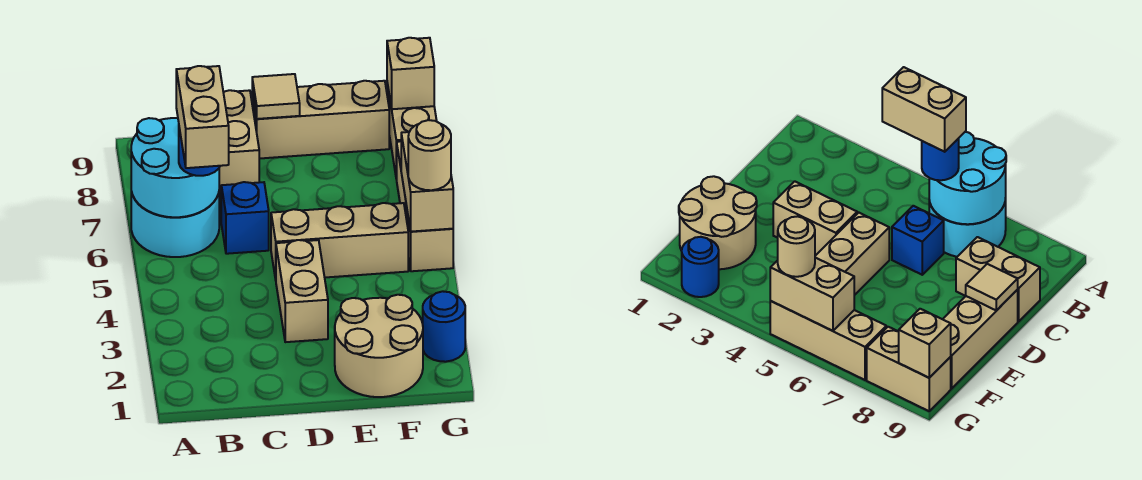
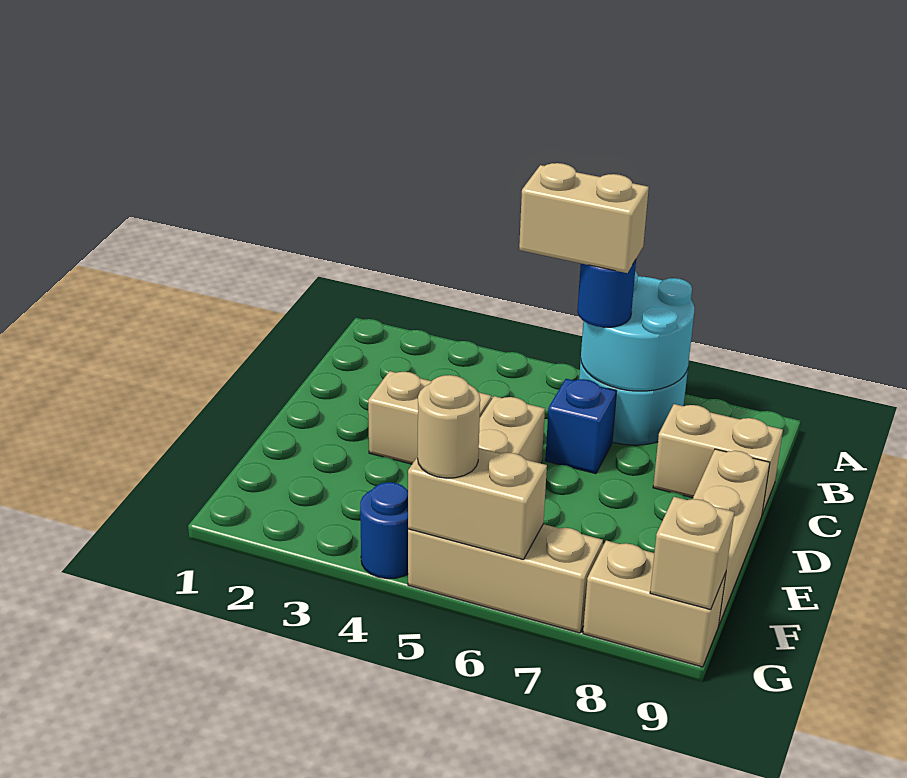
tan 1x1 tile [252,74,300,119] -> none
tan 2x2 round brick [335,295,423,397] -> none
blue 1x1 round brick [423,291,465,362] -> blue 1x1 round brick moved to [360,482,408,579]

